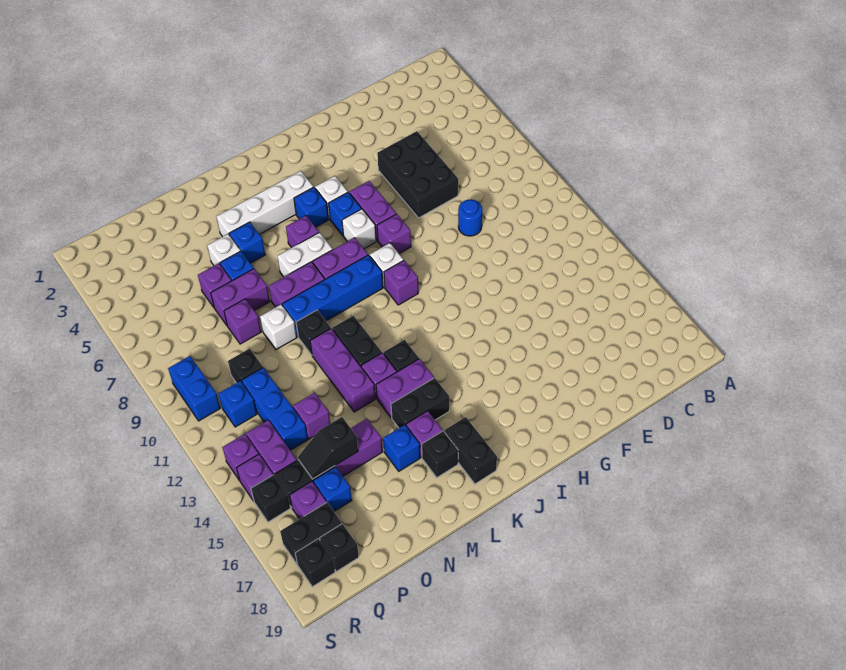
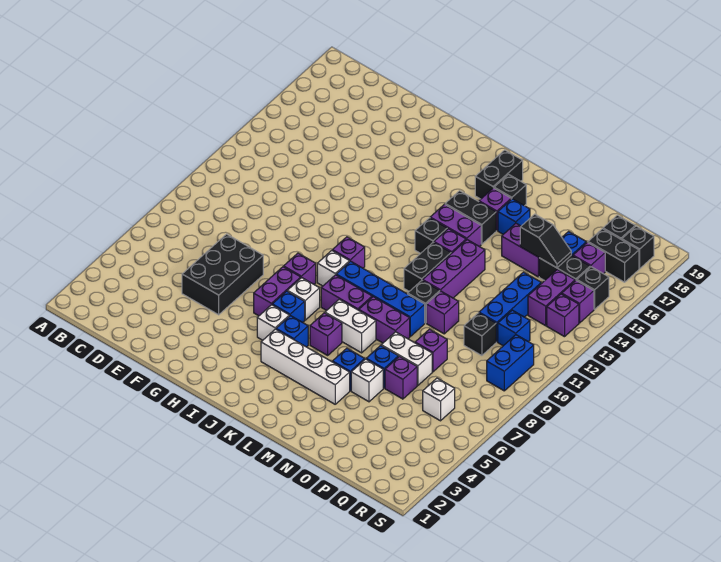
blue 1x1 round brick [458,199,482,236] -> none
purple 1x2 brick [211,269,270,325] -> white 1x2 brick [381,332,432,385]
white 1x1 brick [260,305,297,350] -> white 1x1 brick moved to [423,378,455,421]
purple 1x1 brick [293,393,330,439] -> purple 1x1 brick moved to [426,291,459,334]

